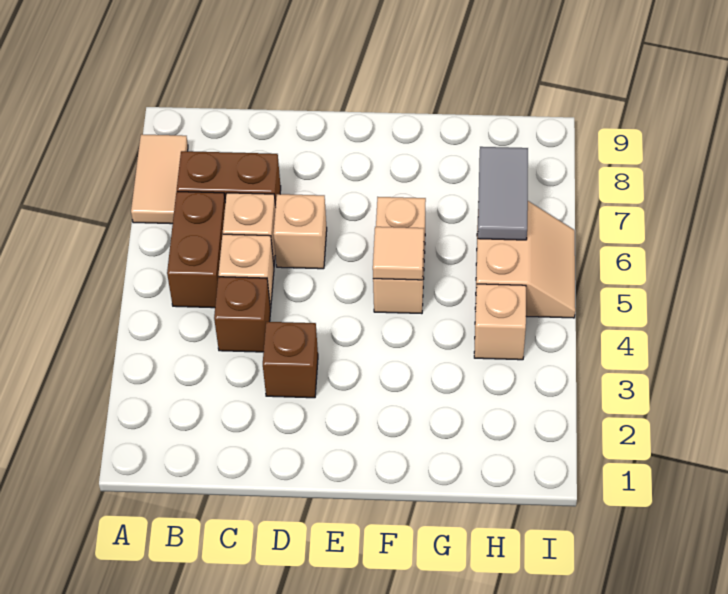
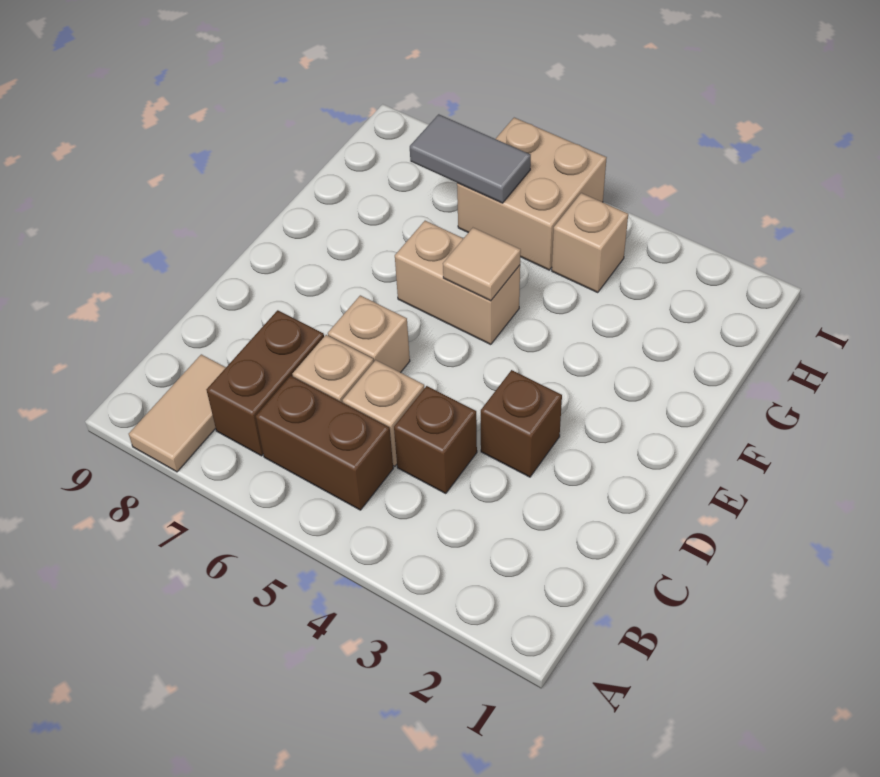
tan 1x2 tile [131,134,188,224] -> tan 1x2 tile turned to [129,354,226,472]
tan 2x2 slope [475,201,575,318] -> tan 2x2 brick [457,118,607,270]

